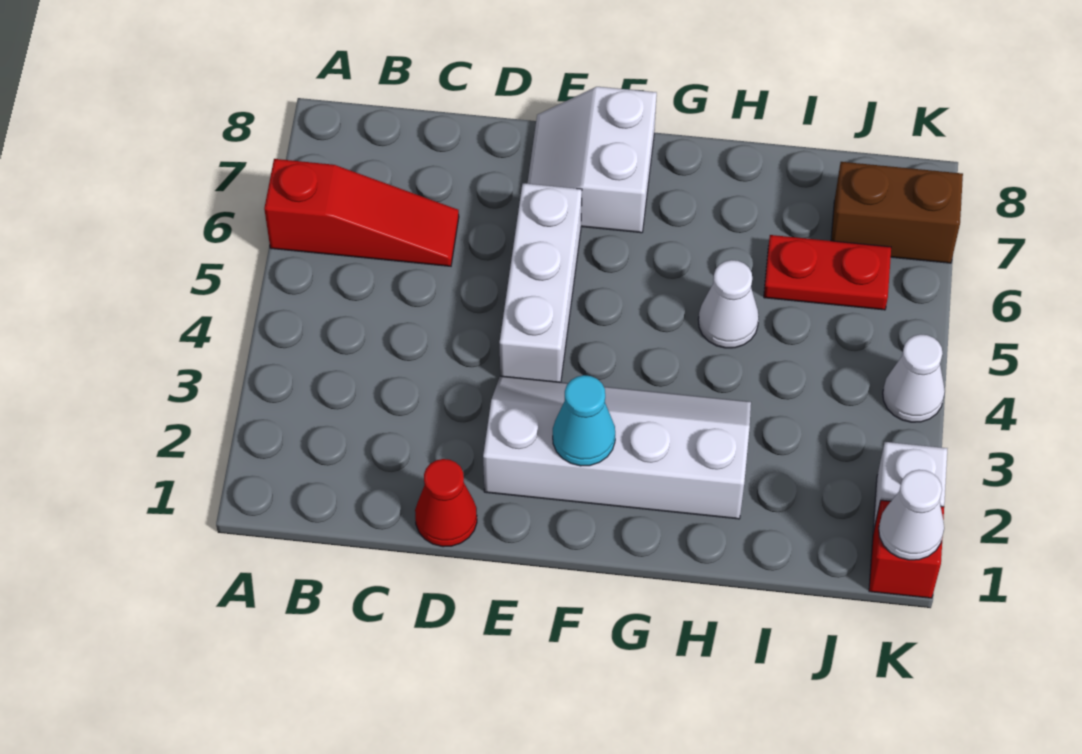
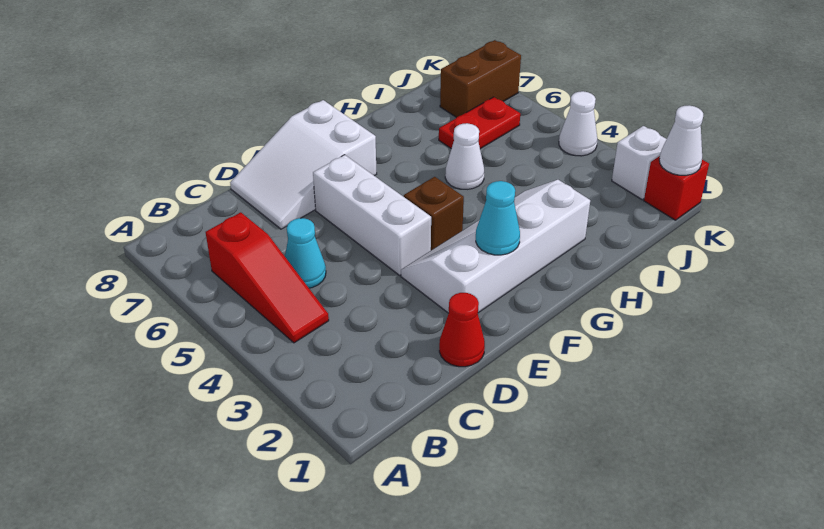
red 1x3 slope [264,159,459,266] -> red 1x3 slope turned to [206,212,329,343]
none -> cyan 1x1 cone [285,218,326,288]
white 2x2 slope [527,87,657,233] -> white 2x3 slope [230,100,377,229]
none -> brown 1x1 brick [404,177,464,250]

